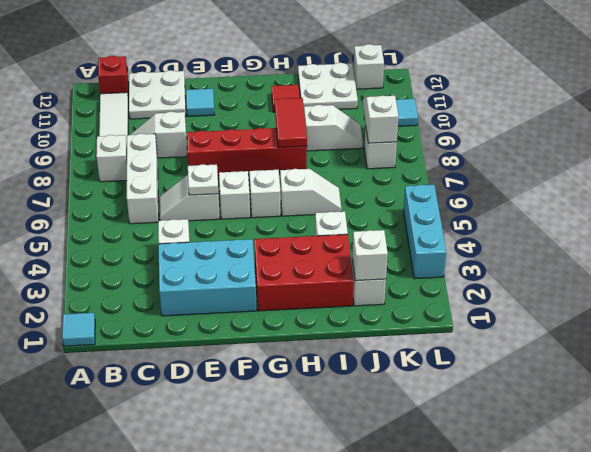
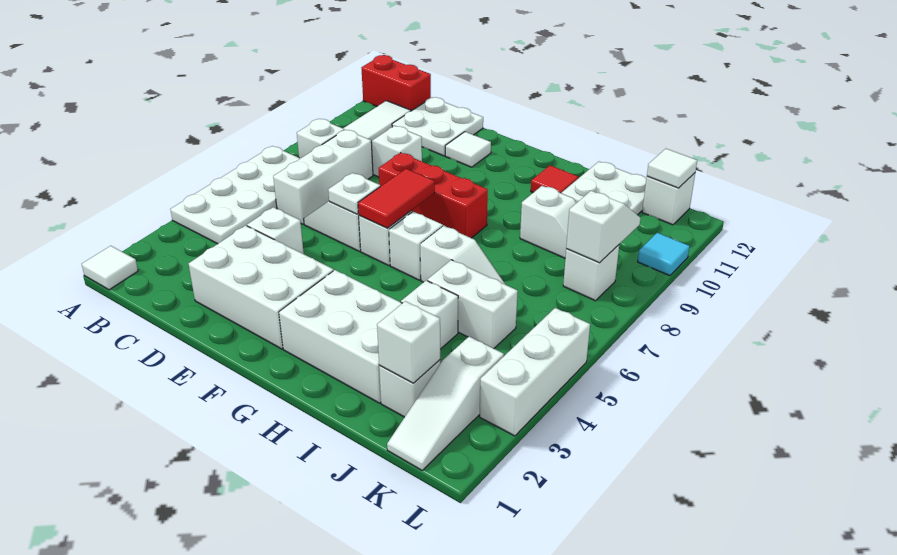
cyan 1x1 tile [62,313,95,346] -> white 1x1 tile [82,246,138,290]
none -> white 2x4 plate [170,146,300,244]
red 1x1 brick [98,56,128,94] -> red 1x2 brick [361,55,431,111]
cyan 2x3 brick [159,239,257,316] -> white 2x3 brick [189,225,334,349]
red 1x4 brick [187,128,307,176] -> red 1x3 brick [379,153,488,238]
cyan 1x1 tile [186,89,215,116] -> white 1x1 tile [445,132,491,167]
red 2x3 brick [254,234,354,311] -> white 2x3 brick [279,270,402,403]
red 1x2 tile [275,98,307,148] -> red 1x2 tile moved to [358,169,435,228]
none -> white 1x2 brick [427,260,518,348]
none -> white 1x3 slope [387,337,504,470]
none -> white 1x1 tile [647,149,697,188]
cyan 1x3 brick [404,185,446,279] -> white 1x3 brick [480,308,590,436]

